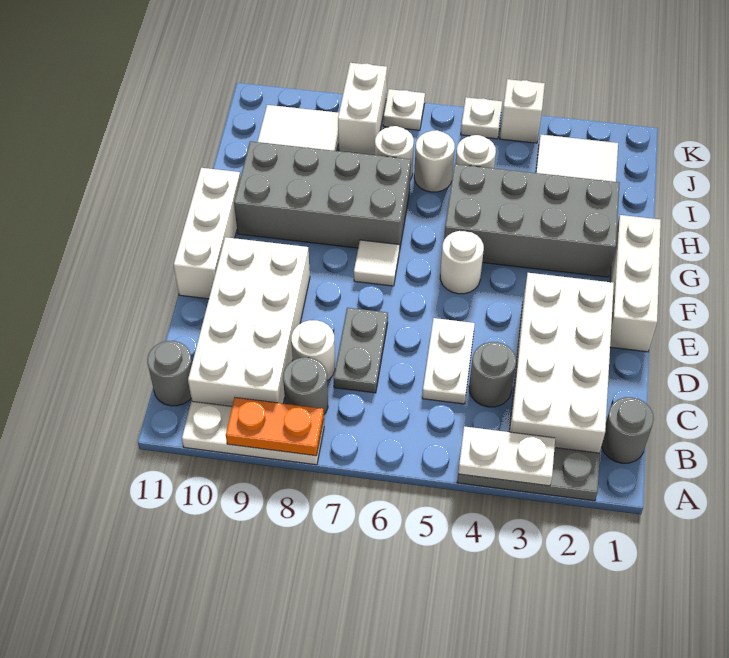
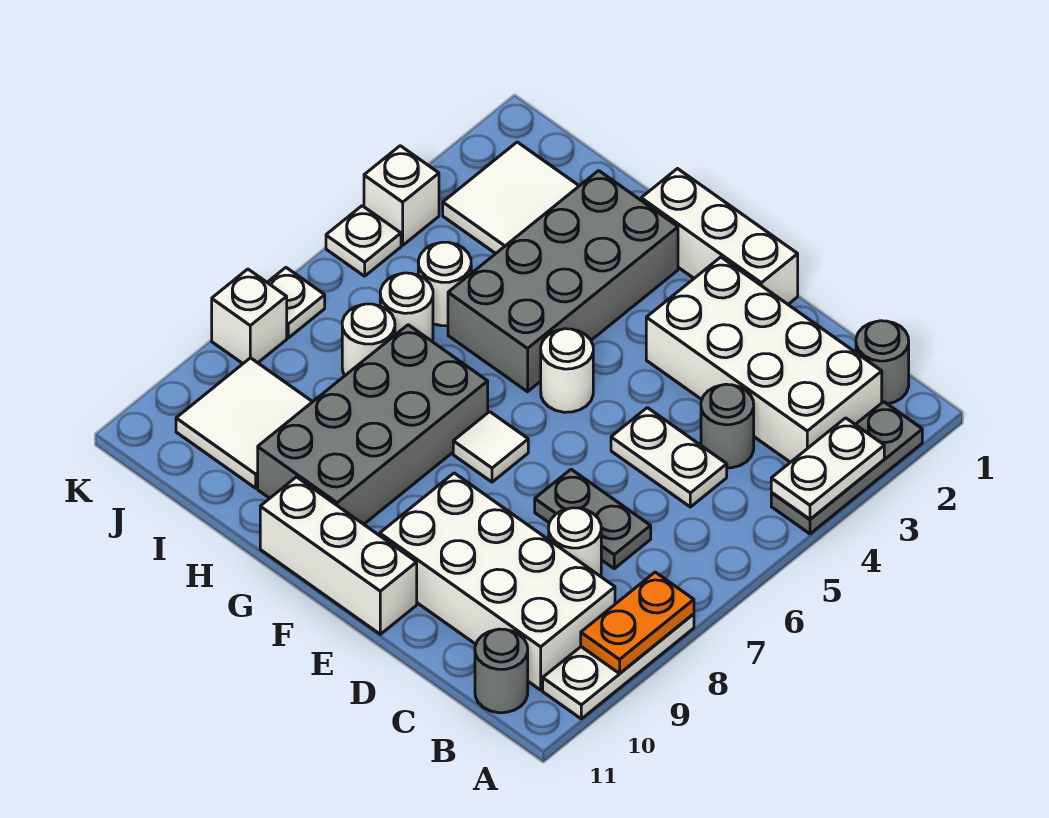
grey 1x1 round brick [283,357,328,414] -> none
white 1x2 brick [338,63,387,155] -> white 1x1 brick [212,269,287,363]

